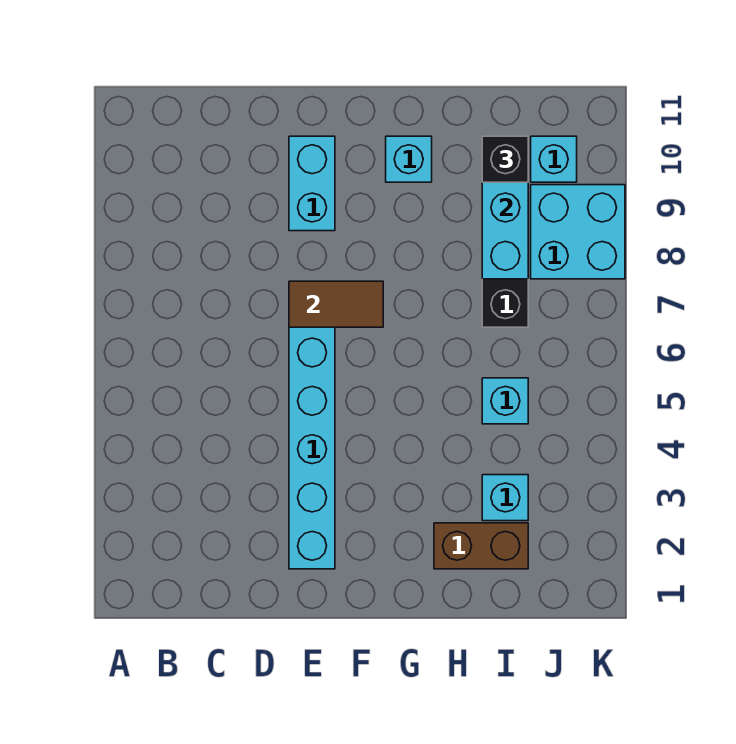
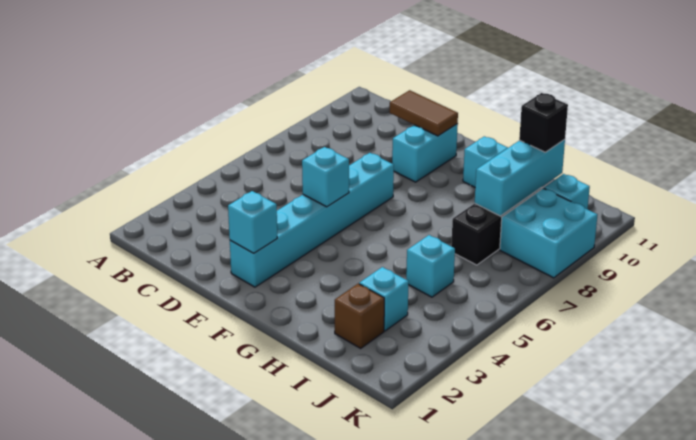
none -> cyan 1x1 brick [228,191,277,253]
none -> cyan 1x1 brick [302,147,349,207]
brown 1x2 tile [289,281,383,327] -> brown 1x2 tile moved to [389,90,458,136]
brown 1x2 brick [434,523,528,569] -> brown 1x1 brick [335,284,384,348]

